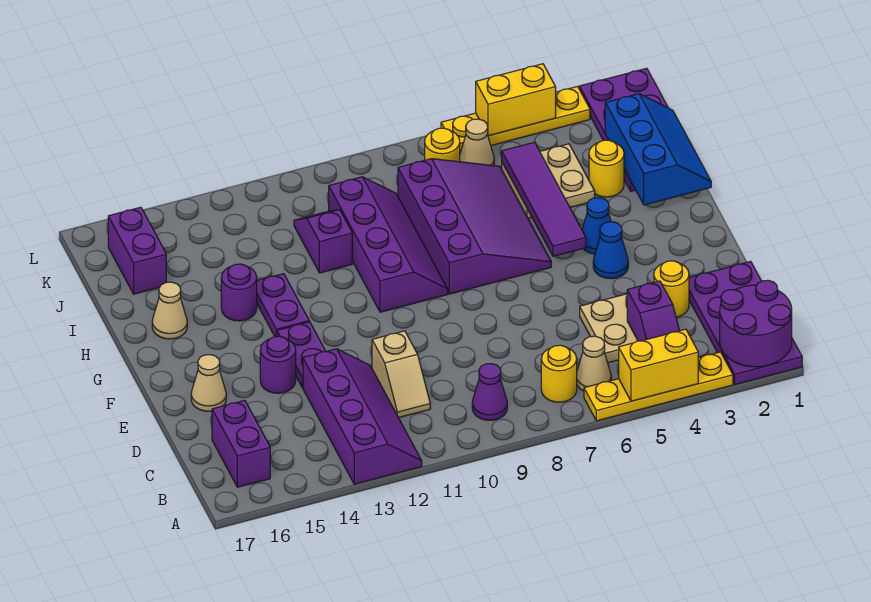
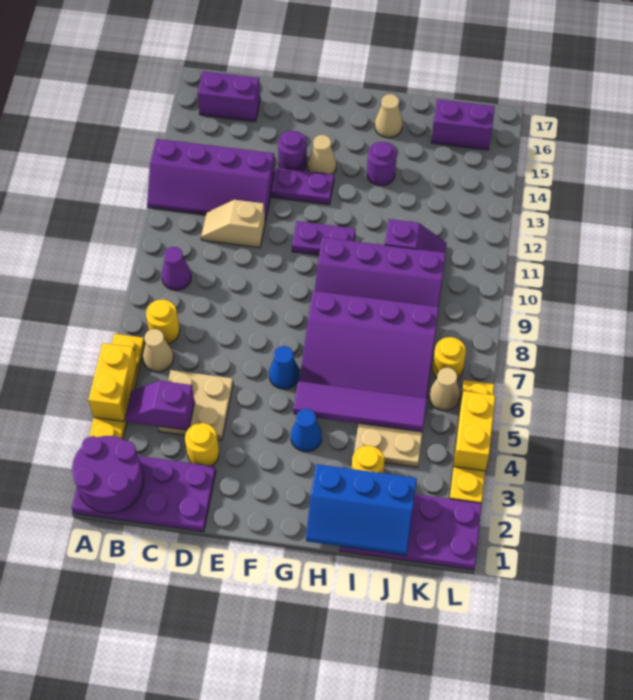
tan 1x1 cone [191,355,226,411] -> tan 1x1 cone moved to [308,135,336,174]
blue 1x1 cone [593,222,628,279] -> blue 1x1 cone moved to [269,346,299,389]
purple 1x2 plate [257,274,309,337] -> purple 1x2 plate moved to [292,221,355,255]

